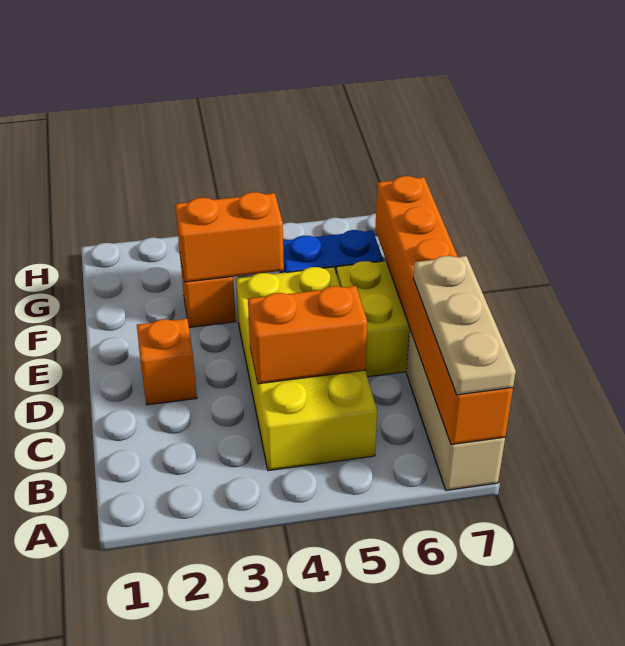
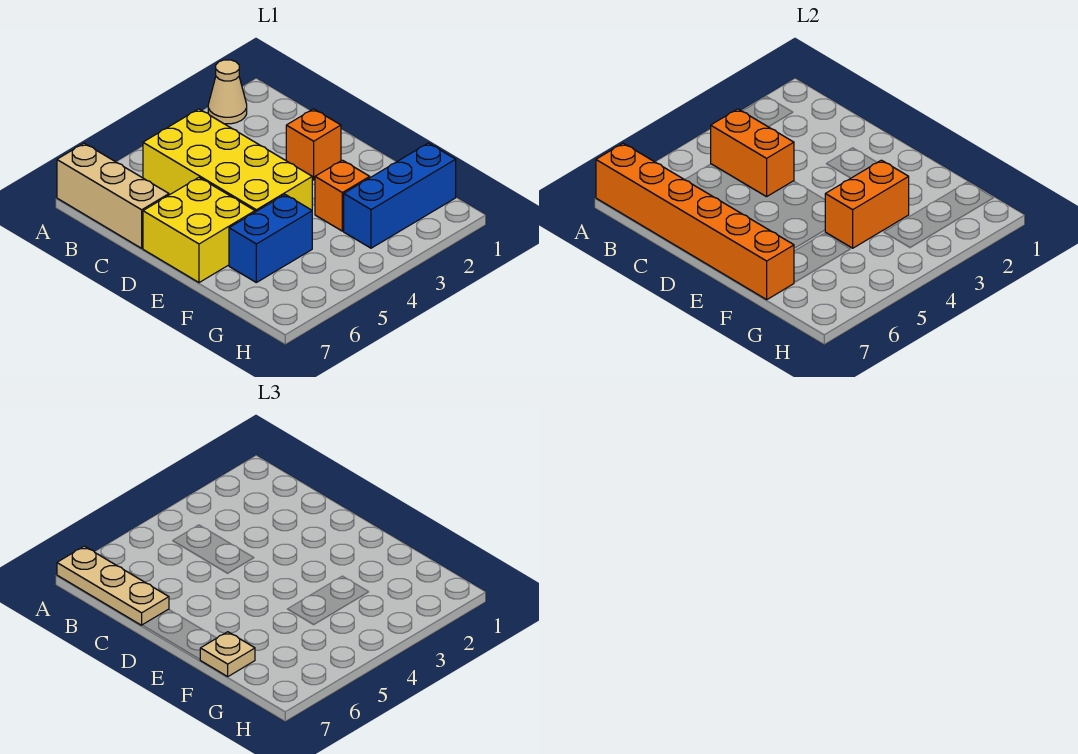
none -> tan 1x1 cone [208,60,247,124]
orange 1x2 brick [248,286,367,384] -> orange 1x2 brick turned to [711,109,794,197]
none -> tan 1x1 plate [200,632,255,676]
none -> blue 1x3 brick [344,143,456,248]

